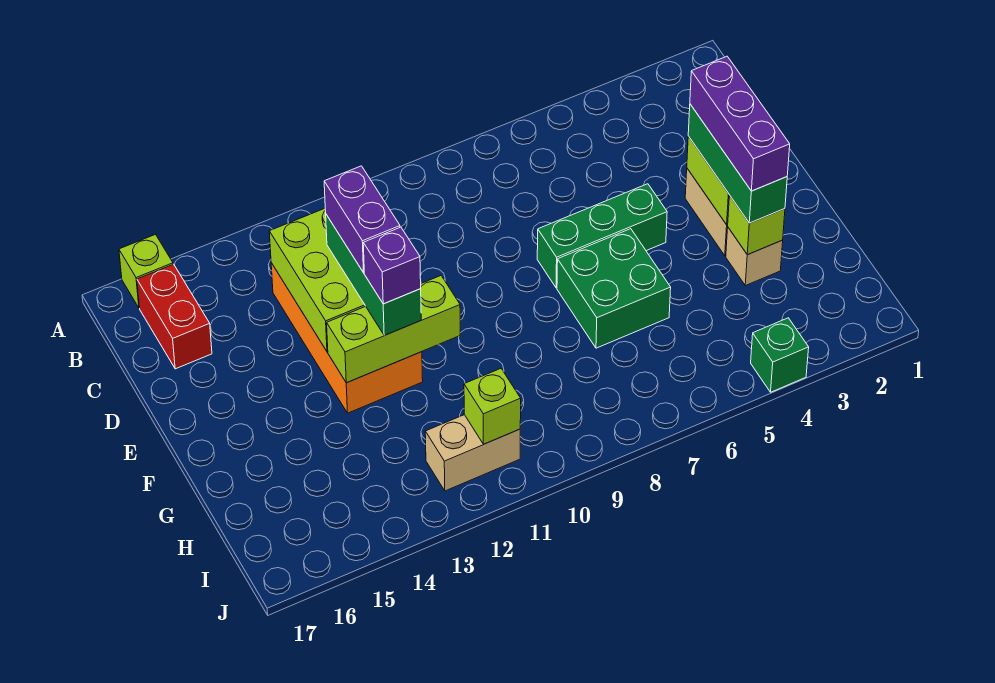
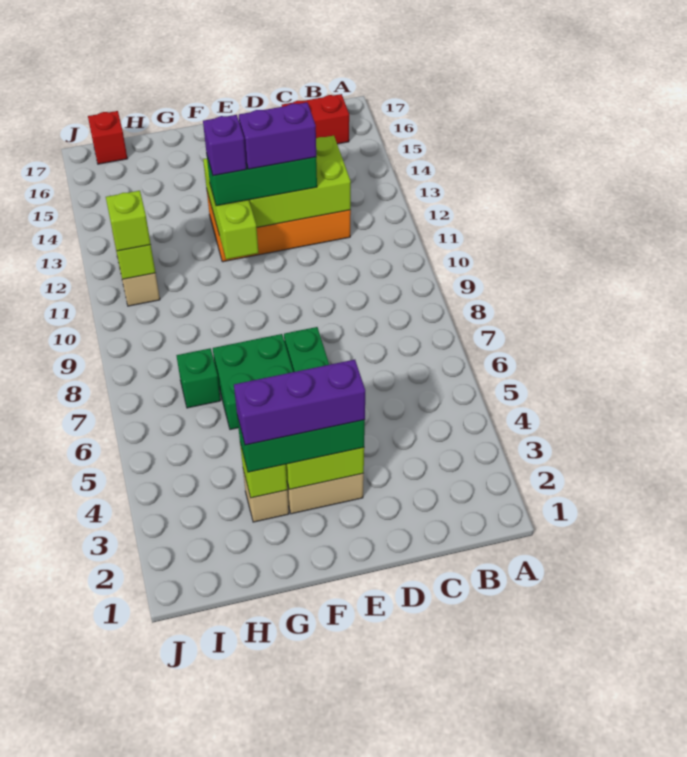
lime 1x1 brick [119,235,173,308] -> lime 1x1 brick moved to [106,191,151,251]
none -> red 1x1 brick [88,111,127,164]
green 1x1 brick [751,318,809,392] -> green 1x1 brick moved to [176,348,221,408]

